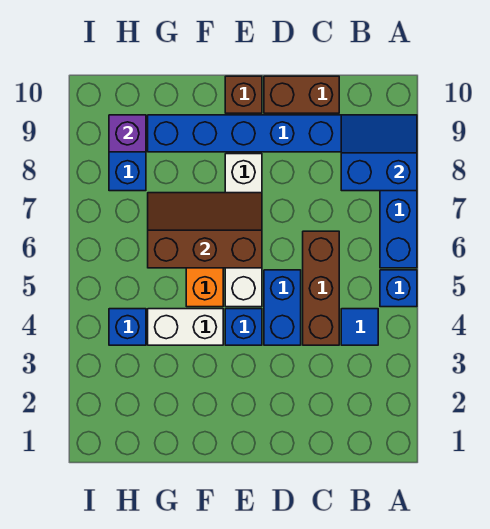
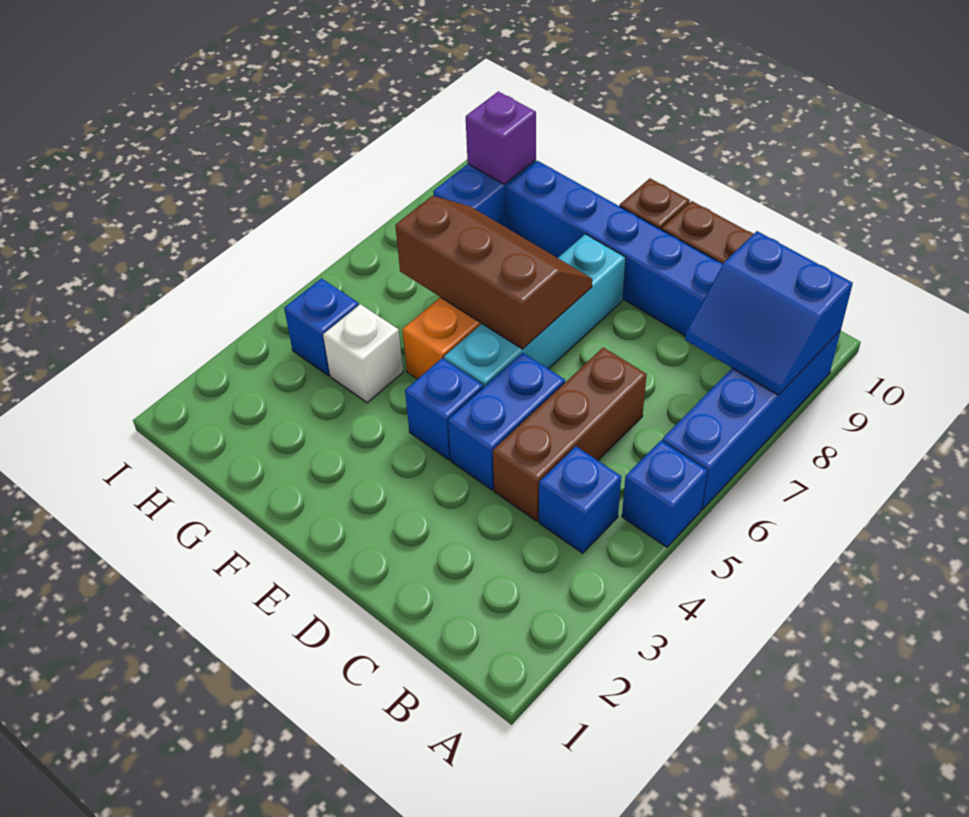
blue 2x2 slope [341,115,417,191] -> blue 2x2 slope turned to [685,231,853,395]
blue 1x1 tile [341,309,378,345] -> blue 1x1 brick [539,447,621,553]
white 1x4 brick [225,154,262,307] -> cyan 1x4 brick [444,234,626,388]
white 1x2 brick [148,309,223,345] -> white 1x1 brick [323,304,403,403]

